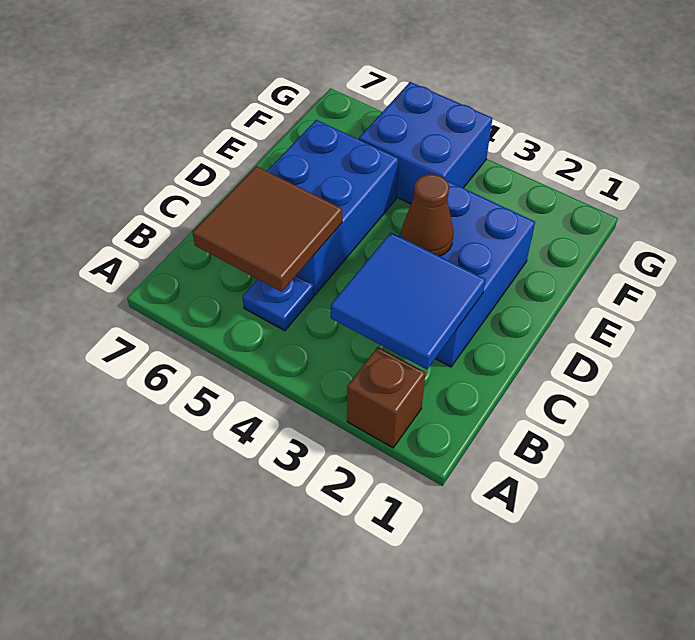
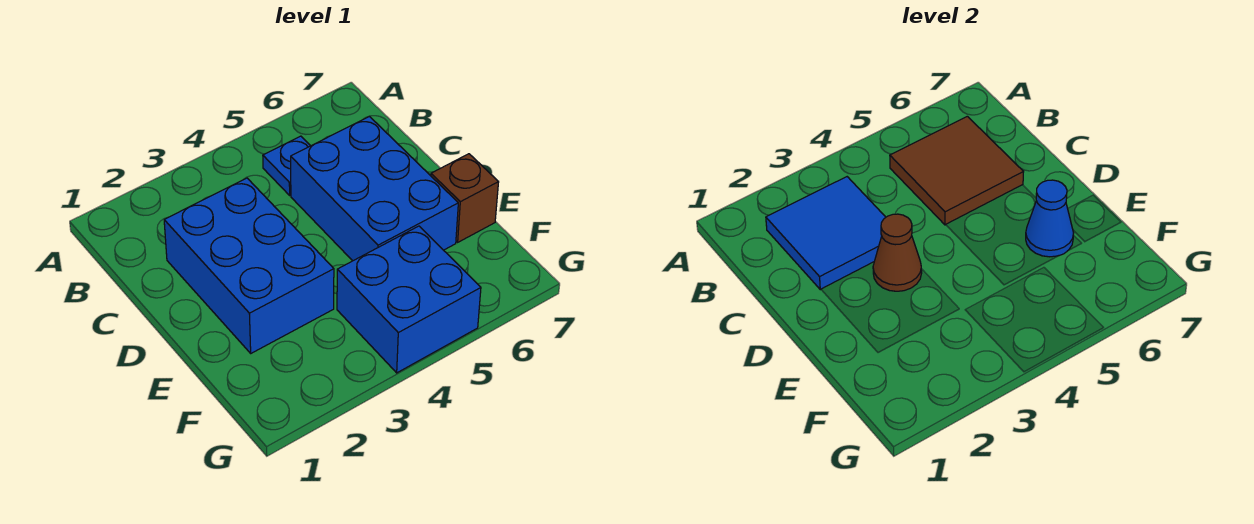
brown 1x1 brick [347,347,425,448] -> brown 1x1 brick moved to [431,154,499,242]
none -> blue 1x1 cone [1026,180,1074,257]

